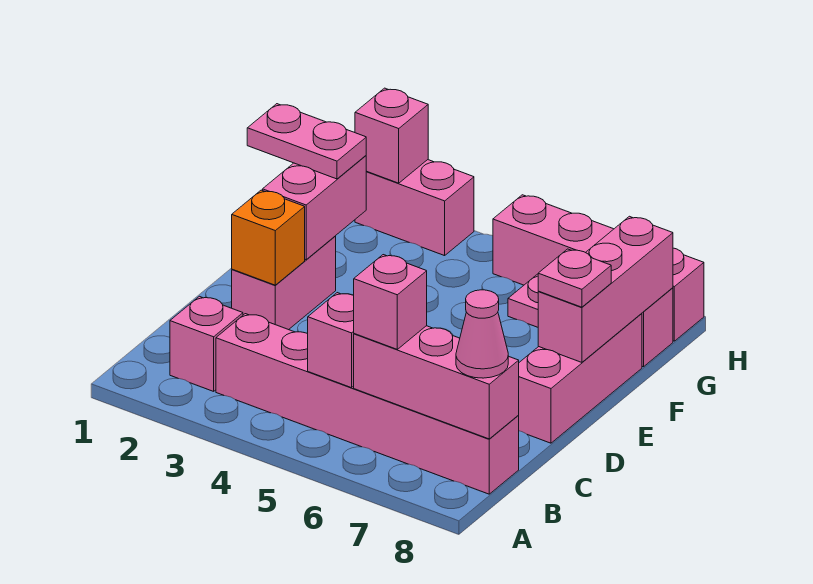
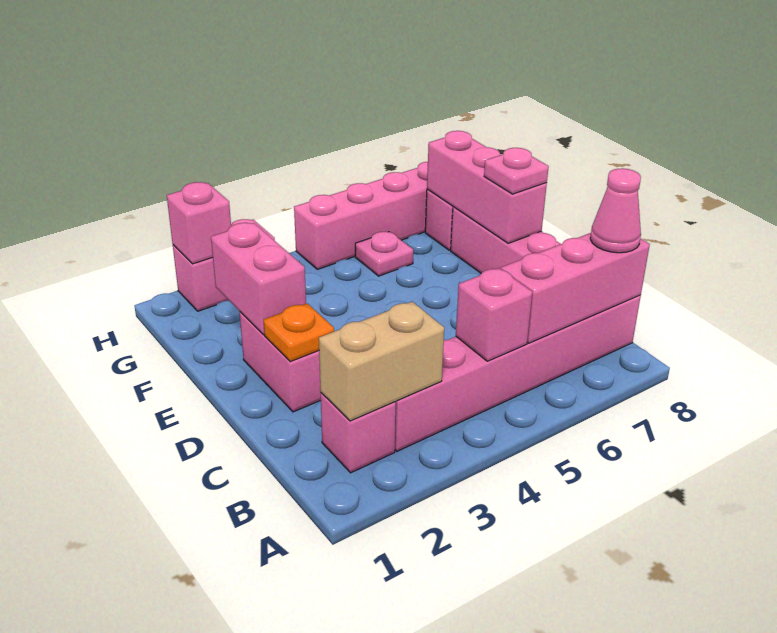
none -> tan 1x2 brick [319,302,444,421]
pink 1x1 brick [354,255,427,349] -> none
orange 1x1 brick [232,190,305,285] -> orange 1x1 plate [264,303,334,362]
pink 1x2 plate [247,104,366,179] -> none

